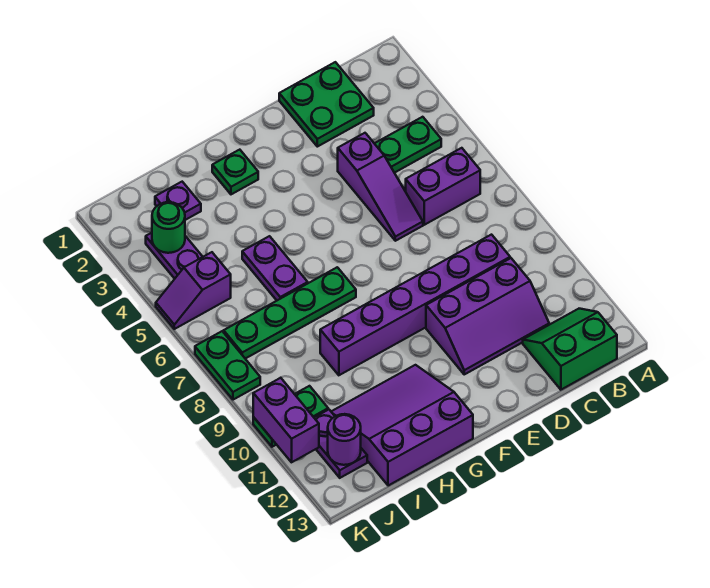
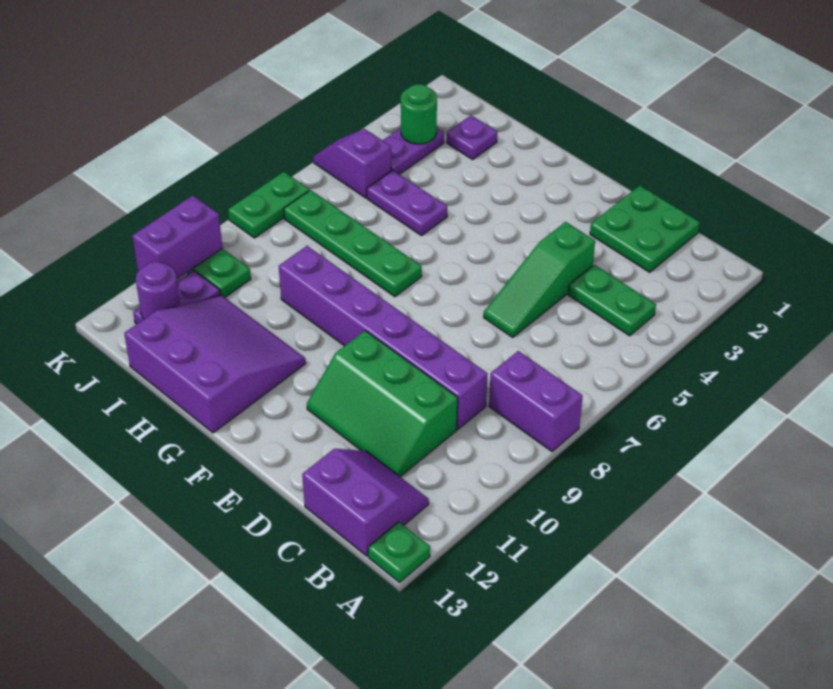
purple 1x2 brick [406,148,480,225] -> purple 1x2 brick moved to [489,351,583,452]
green 2x2 slope [523,309,617,390] -> purple 2x2 slope [302,449,429,556]
purple 2x3 slope [426,258,549,374] -> green 2x3 slope [307,331,458,477]
purple 1x3 slope [338,133,423,241] -> green 1x3 slope [484,222,595,337]
green 1x1 plate [212,150,258,194] -> green 1x1 plate moved to [368,522,430,582]
purple 1x2 plate [242,236,308,300] -> purple 1x2 plate turned to [367,170,447,236]

